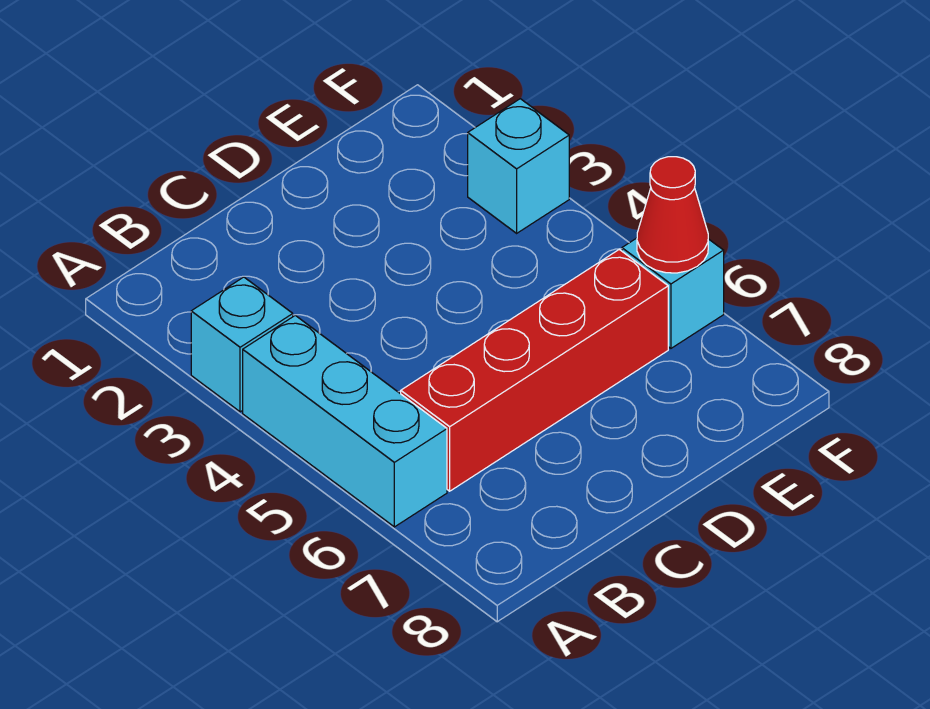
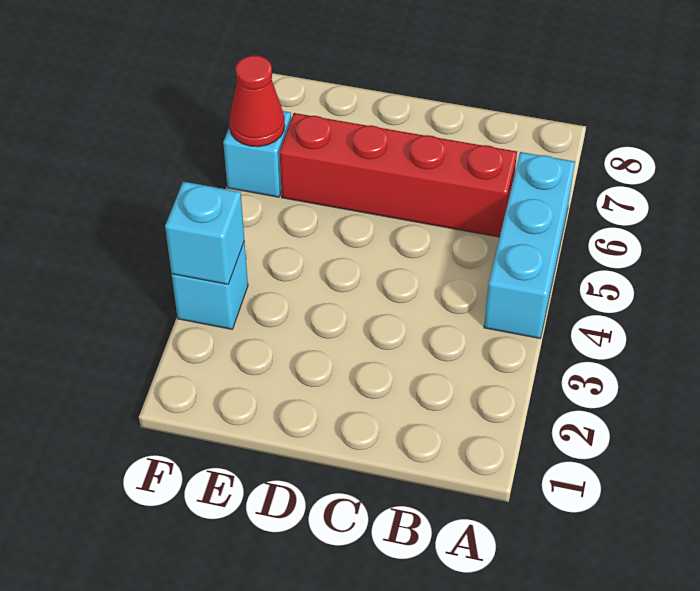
cyan 1x1 brick [191,277,293,412] -> cyan 1x1 brick moved to [165,182,244,284]

